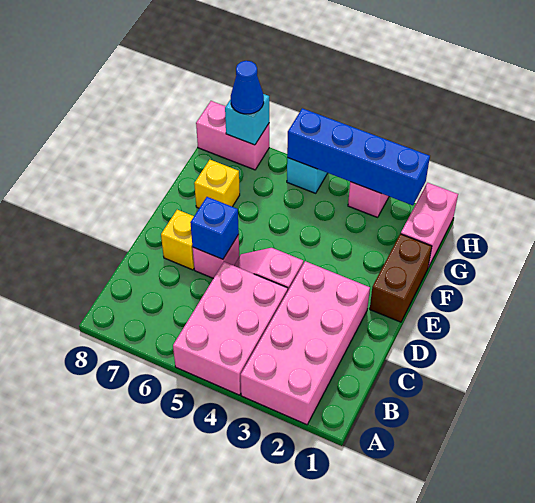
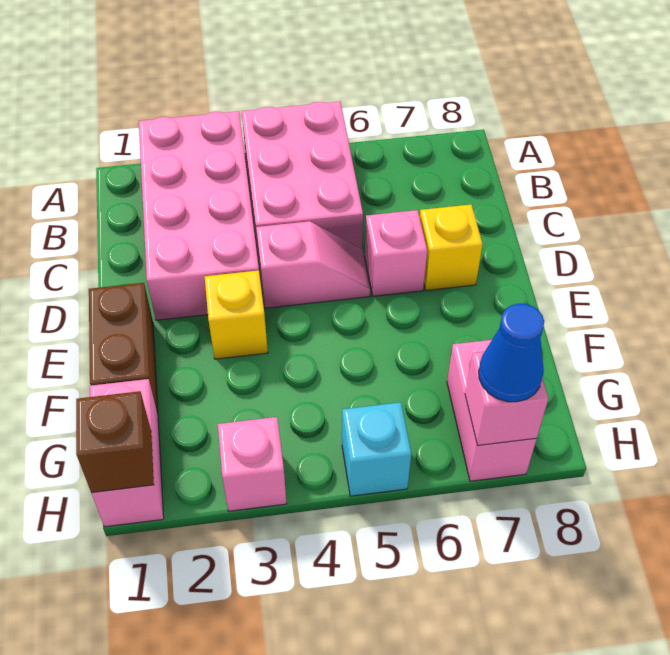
blue 1x1 brick [190,197,239,259] -> none
yellow 1x1 brick [194,160,240,208] -> yellow 1x1 brick moved to [205,270,268,359]
none -> brown 1x1 brick [76,391,154,493]
blue 1x4 brick [287,108,430,205] -> none
pink 1x2 brick [196,101,269,170] -> pink 1x2 brick turned to [447,340,536,481]
cyan 1x1 brick [225,94,269,145] -> pink 1x1 brick [465,352,548,445]

